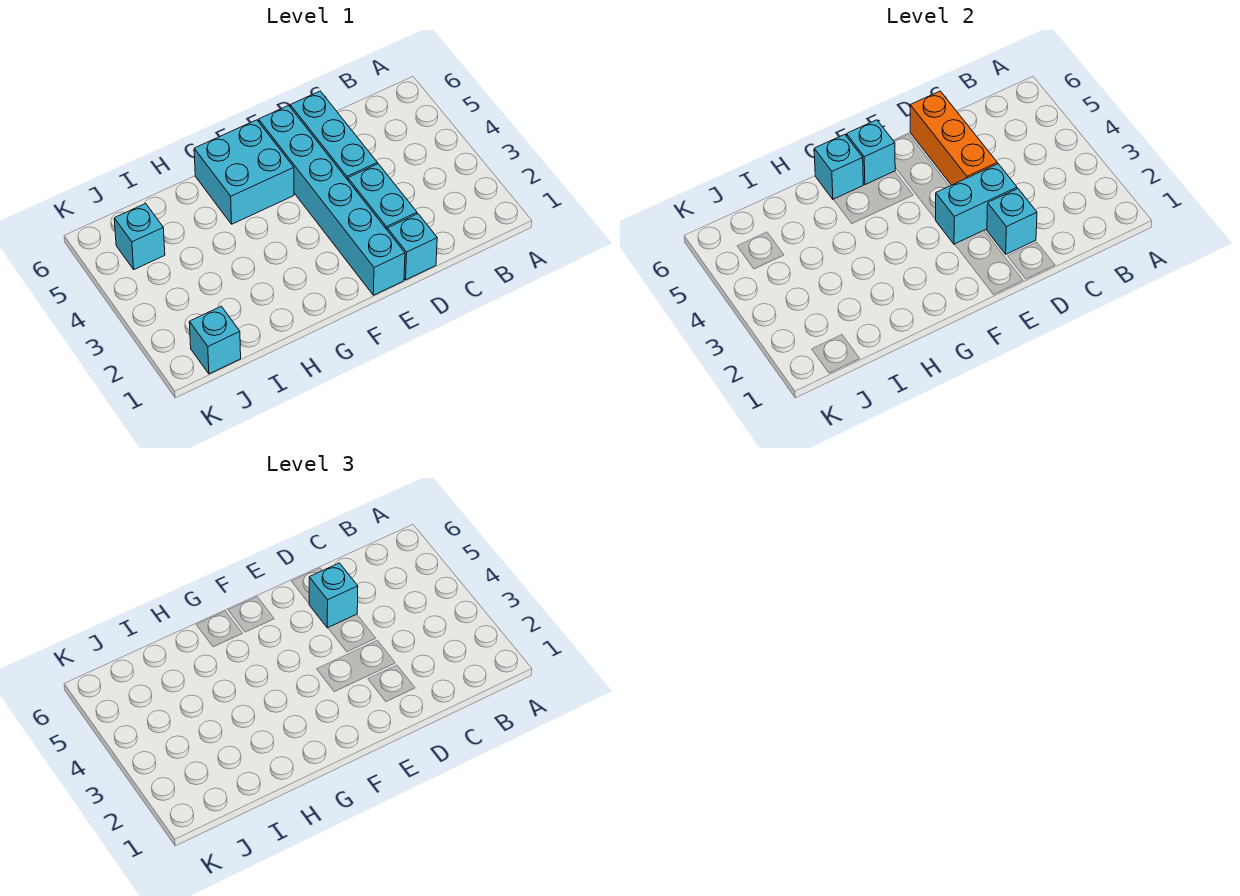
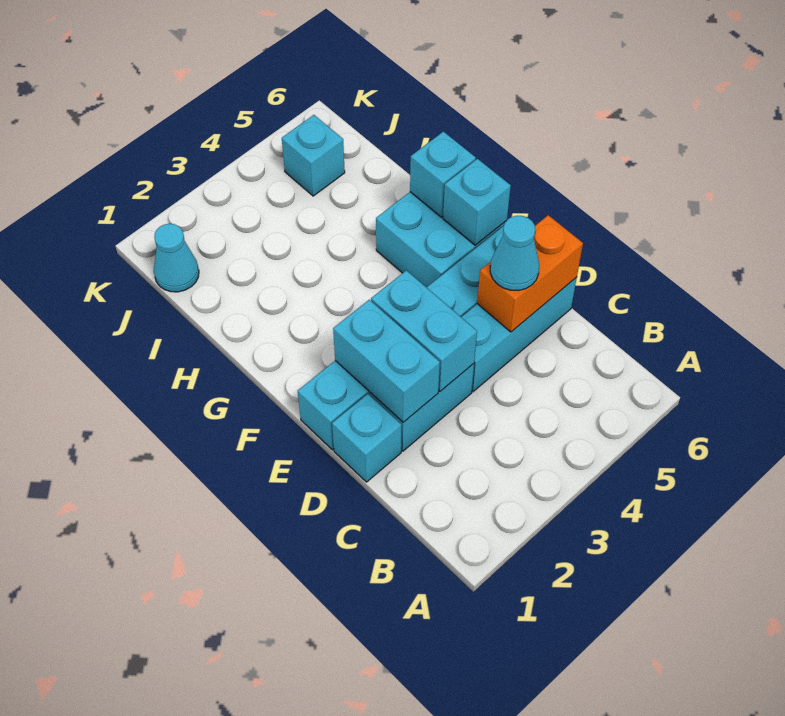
cyan 1x1 brick [987,189,1037,254] -> cyan 1x2 brick [333,300,440,422]
orange 1x3 brick [910,91,997,185] -> orange 1x2 brick [477,215,583,332]
cyan 1x1 brick [309,563,358,628] -> cyan 1x1 cone [490,216,539,290]
cyan 1x1 brick [189,306,241,374] -> cyan 1x1 cone [154,224,199,292]

